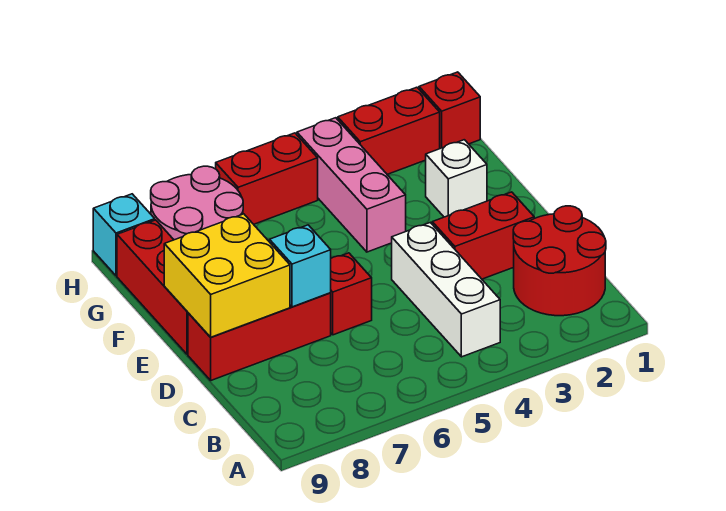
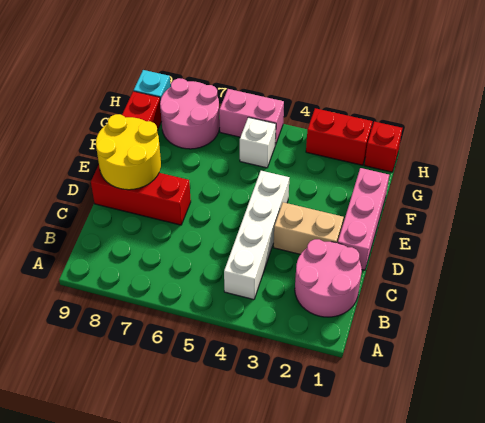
red 2x2 round brick [513,206,606,316] -> pink 2x2 round brick [295,239,362,317]
white 1x3 brick [392,223,500,357] -> white 1x4 brick [224,171,289,300]
red 1x2 brick [432,192,534,279] -> tan 1x2 brick [274,202,344,254]
red 1x1 brick [331,253,372,335] -> none
cyan 1x1 brick [270,225,331,307] -> none
yellow 2x2 brick [164,214,290,337] -> yellow 2x2 round brick [96,114,161,190]
white 1x1 brick [426,140,487,217] -> white 1x1 brick moved to [240,117,276,168]
pink 1x3 brick [297,118,406,252] -> pink 1x3 brick moved to [338,168,389,270]
red 1x2 brick [216,133,318,224] -> pink 1x2 brick [219,89,284,145]

